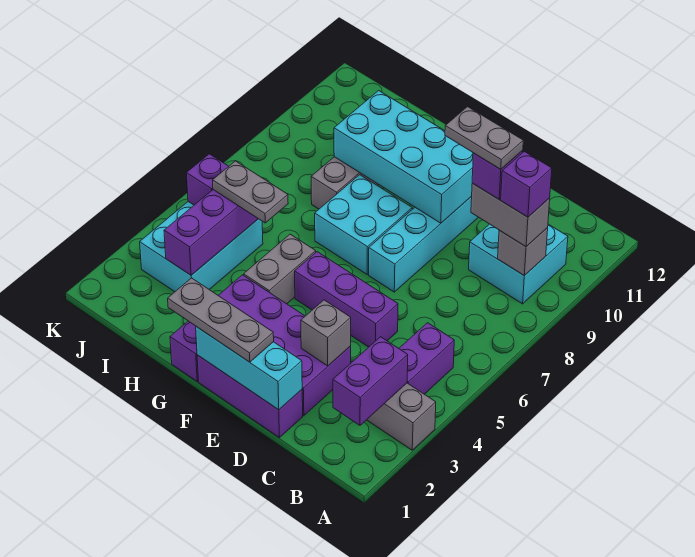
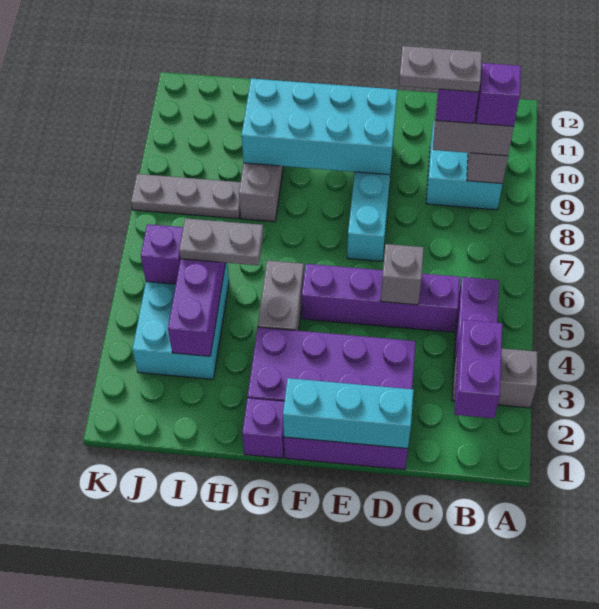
grey 1x1 brick [301,300,351,366] -> grey 1x1 brick moved to [381,244,424,305]
purple 1x3 brick [295,252,398,347] -> purple 1x4 brick [302,264,460,332]
grey 1x3 plate [168,278,274,362] -> grey 1x3 plate moved to [131,174,240,219]
cyan 2x2 brick [315,175,412,274] -> none

